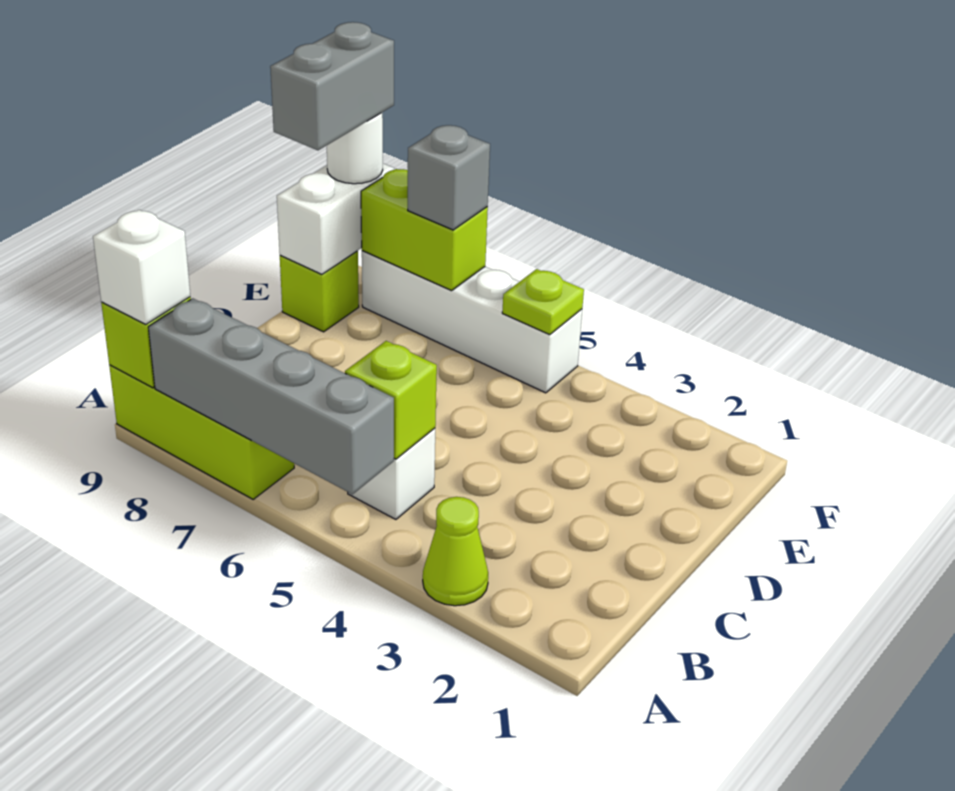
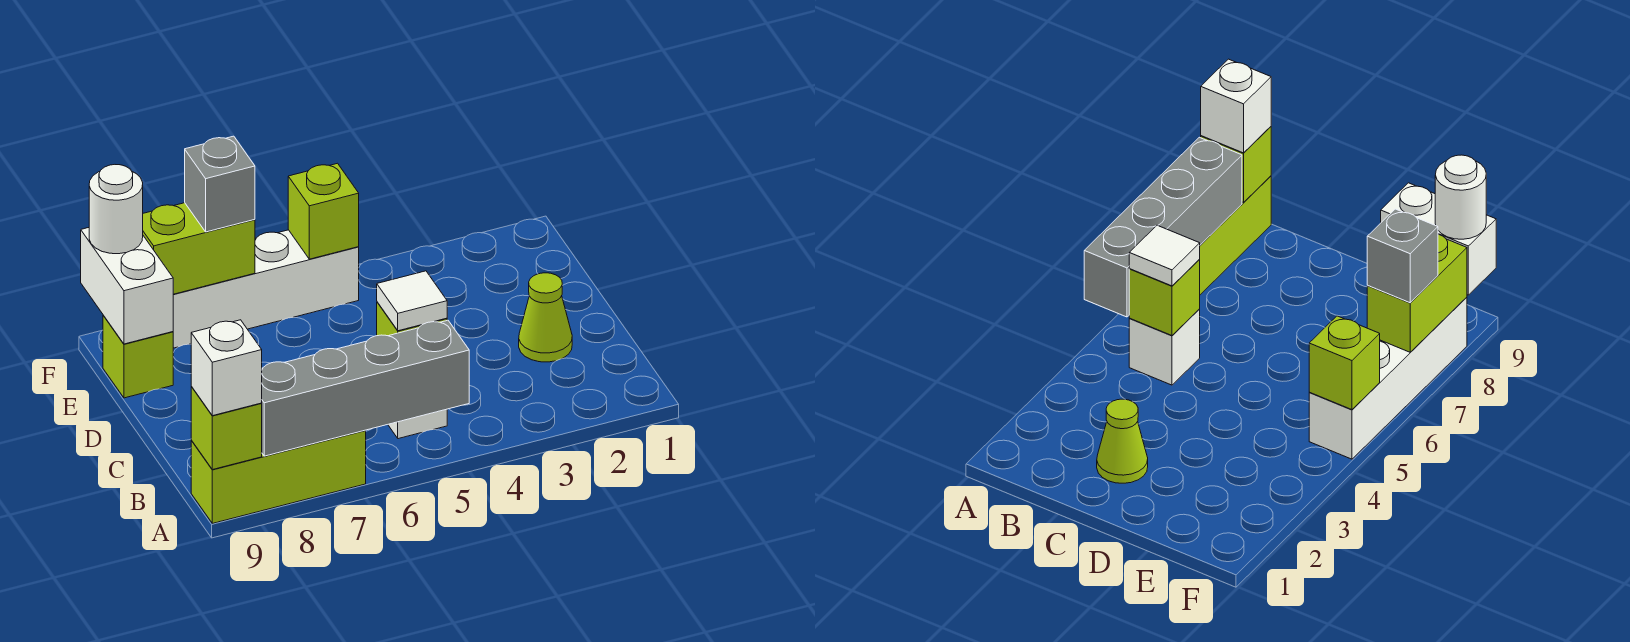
lime 1x1 cone [423,497,488,606] -> lime 1x1 cone moved to [519,273,572,362]
none -> white 1x1 tile [377,271,447,331]
grey 1x2 brick [270,22,394,150] -> none
lime 1x1 plate [502,269,584,335] -> lime 1x1 brick [288,163,359,259]

